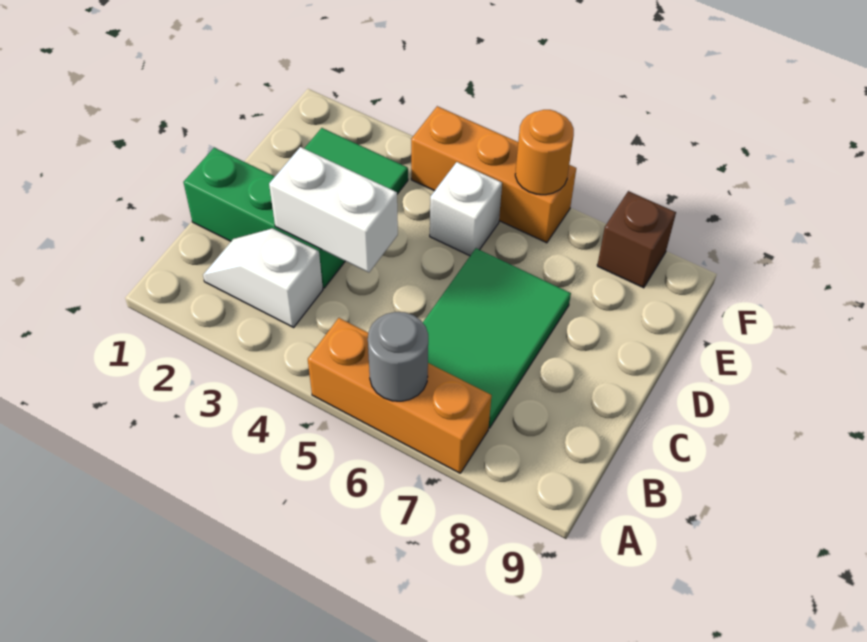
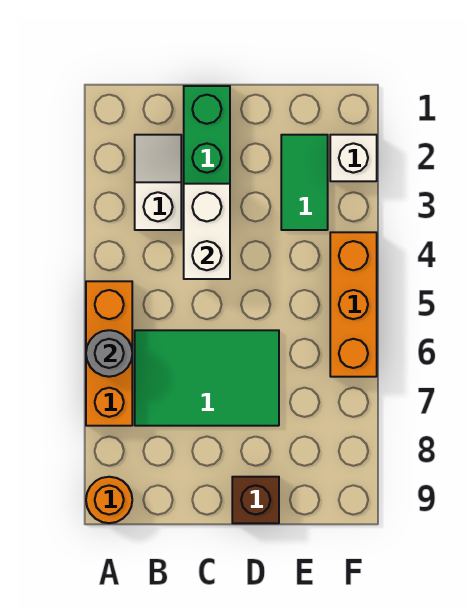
white 1x1 brick [430,162,502,256] -> white 1x1 brick moved to [330,135,377,181]
orange 1x1 round brick [515,110,574,195] -> orange 1x1 round brick moved to [86,477,132,523]
brown 1x1 brick [597,191,676,288] -> brown 1x1 brick moved to [232,477,279,523]

